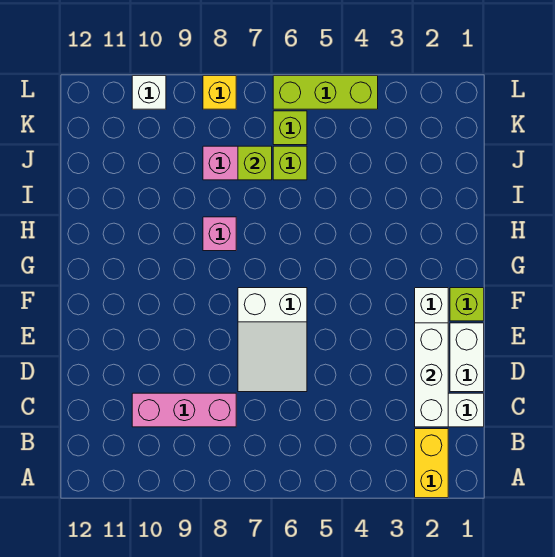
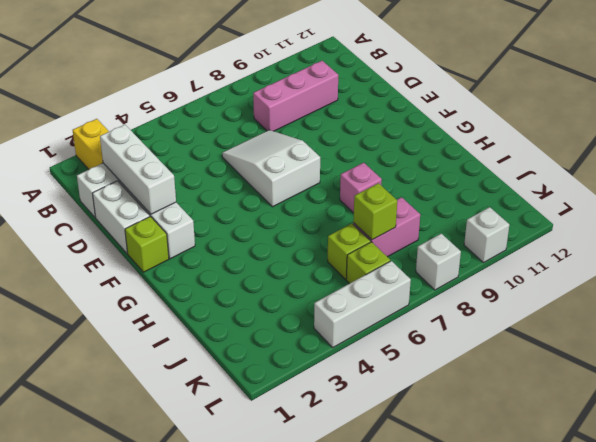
lime 1x3 brick [273,76,378,109] -> white 1x3 brick [314,261,411,347]
yellow 1x1 brick [203,76,236,109] -> white 1x1 brick [416,234,461,290]

